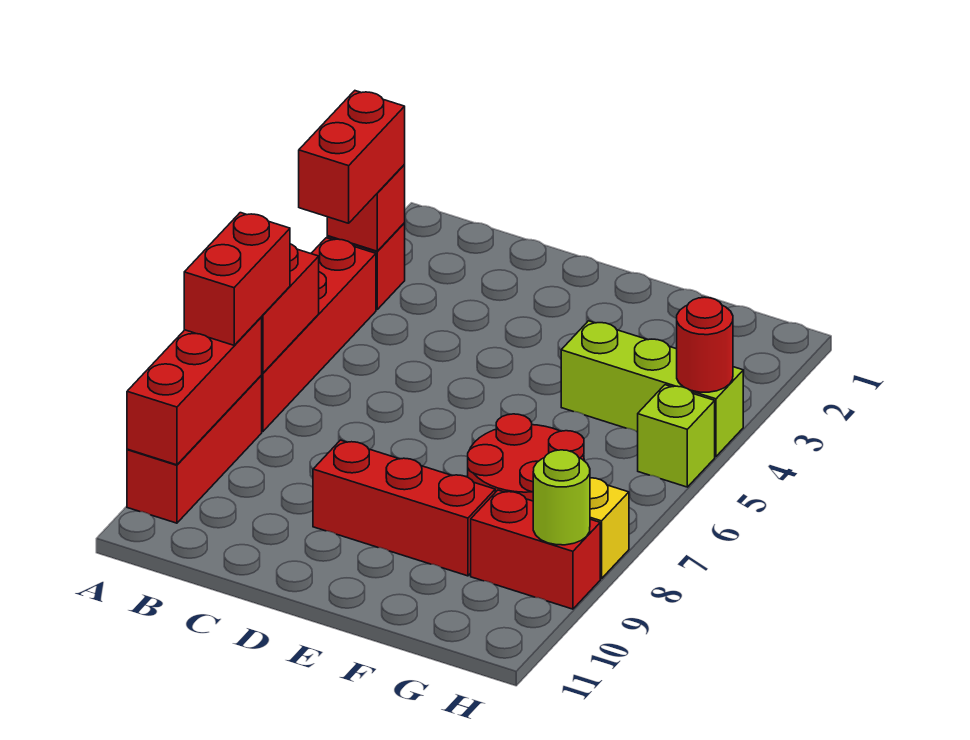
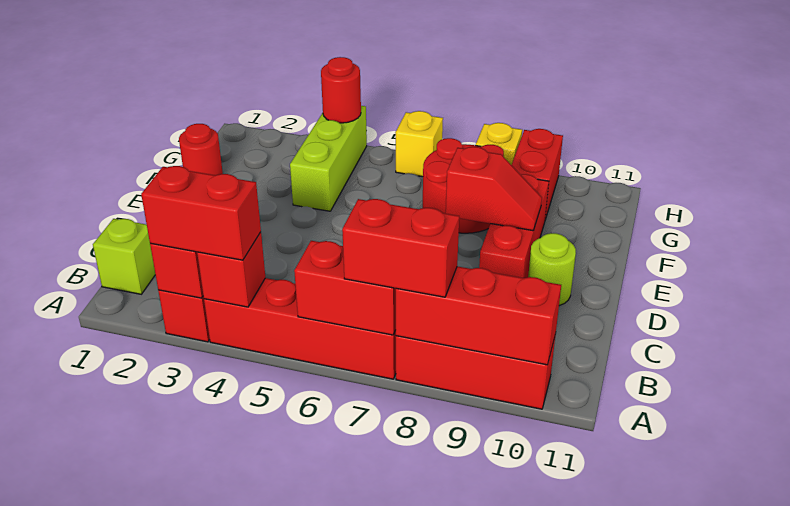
none -> red 1x1 brick [197,232,265,307]
none -> red 1x2 slope [446,147,542,231]
none -> red 1x1 round brick [179,124,223,175]
lime 1x1 brick [638,385,715,487] -> lime 1x1 brick moved to [93,219,155,294]
none -> yellow 1x1 brick [395,111,443,177]
lime 1x1 round brick [533,450,590,545] -> lime 1x1 round brick moved to [528,233,576,306]

